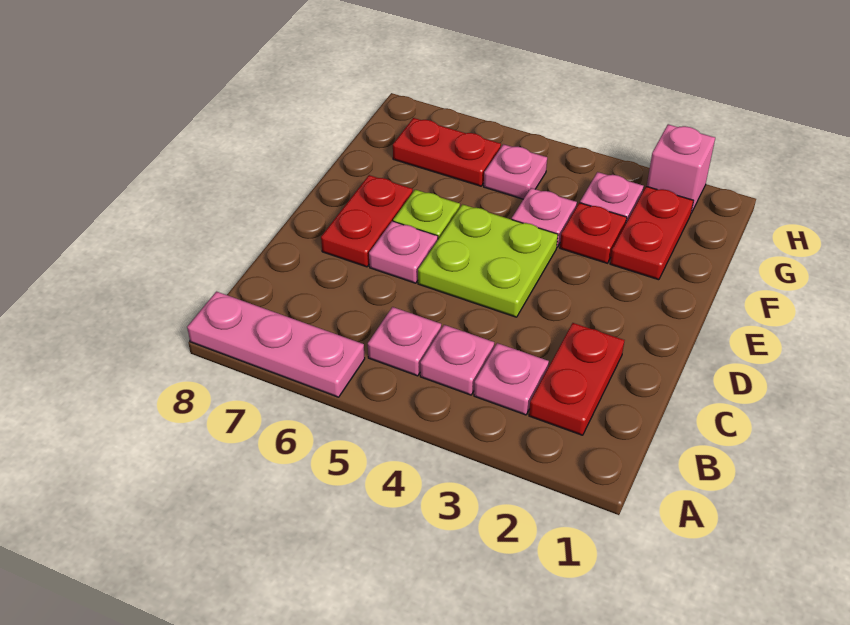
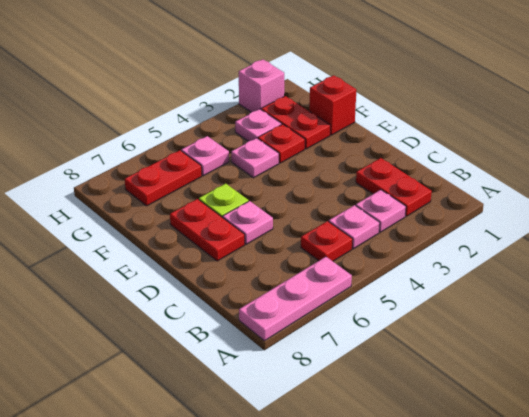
pink 1x1 plate [368,307,441,376] -> red 1x1 plate [301,221,353,261]
lime 2x2 plate [418,204,558,317] -> none
none -> red 1x1 brick [309,75,356,135]

